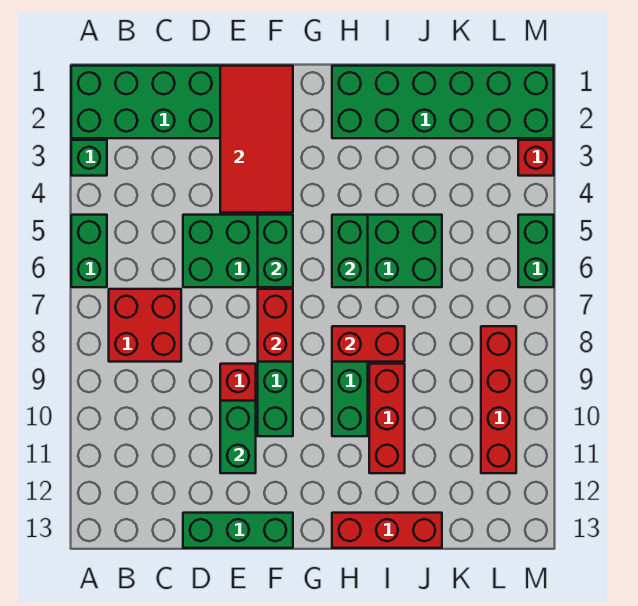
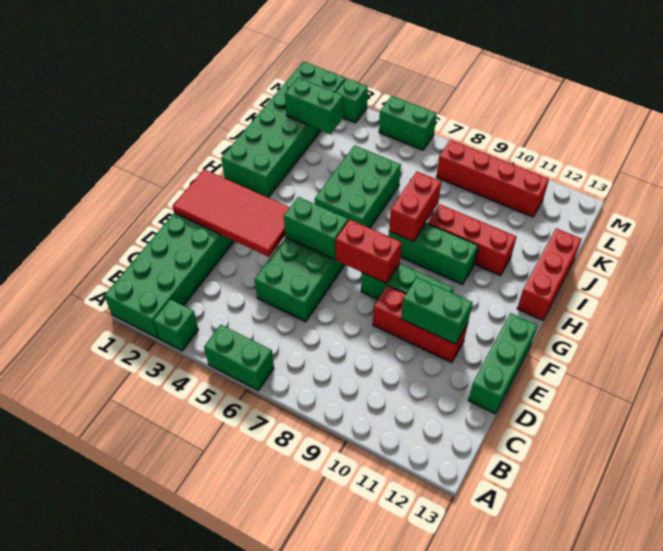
red 2x2 brick [109,289,181,362] -> none
green 1x2 brick [332,215,368,287] -> green 1x2 brick moved to [285,78,343,134]
red 1x1 brick [518,140,554,176] -> green 1x1 brick [336,79,368,123]

